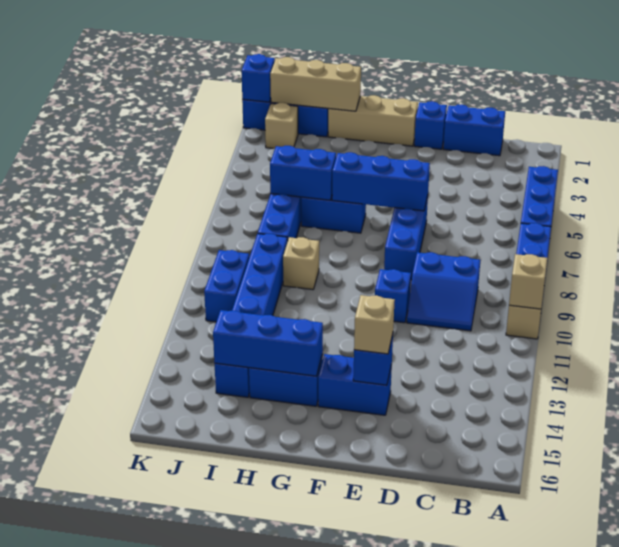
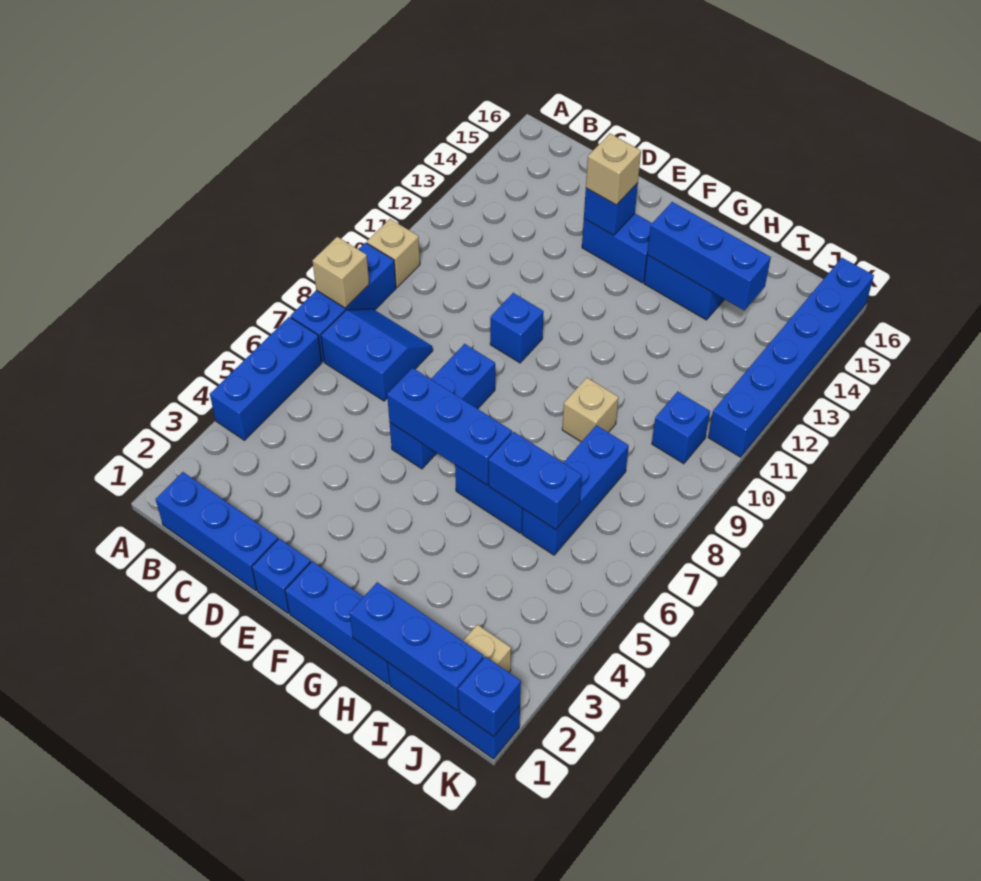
tan 1x1 brick [509,254,547,309] -> tan 1x1 brick moved to [313,237,369,308]
blue 1x2 brick [443,104,505,156] -> blue 1x3 brick [155,472,278,590]
blue 2x2 slope [407,252,480,331] -> blue 2x2 slope moved to [321,309,433,401]
tan 1x3 brick [328,95,418,146] -> blue 1x3 brick [285,561,390,684]
tan 1x3 brick [270,57,361,111] -> blue 1x3 brick [350,582,484,711]
blue 1x6 brick [215,234,288,397] -> blue 1x6 brick moved to [708,258,874,457]
blue 1x2 brick [204,250,249,322] -> blue 1x1 brick [652,392,710,464]

